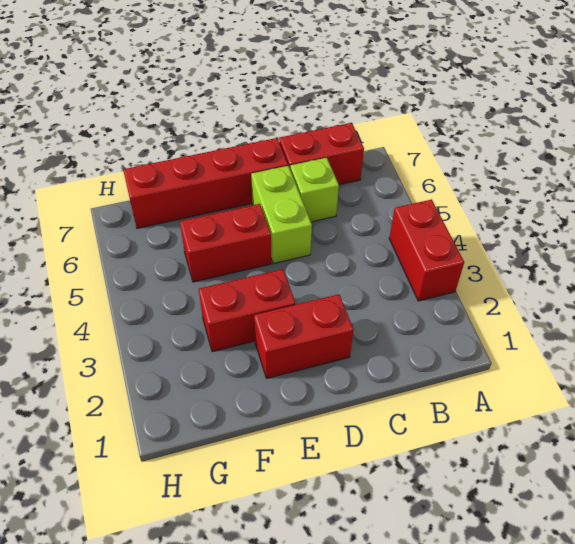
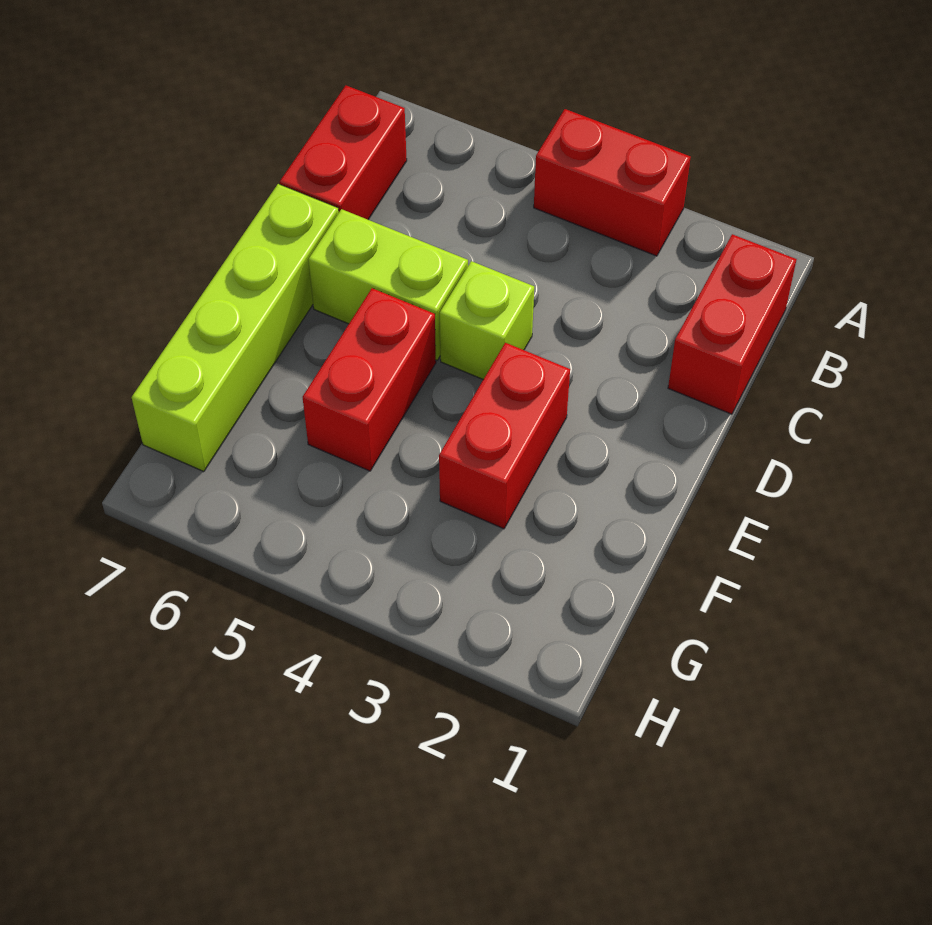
lime 1x1 brick [290,158,339,222] -> lime 1x1 brick moved to [440,261,534,379]
red 1x2 brick [254,294,354,378] -> red 1x2 brick moved to [668,234,797,414]
red 1x4 brick [123,138,288,228] -> lime 1x4 brick [132,184,339,472]

